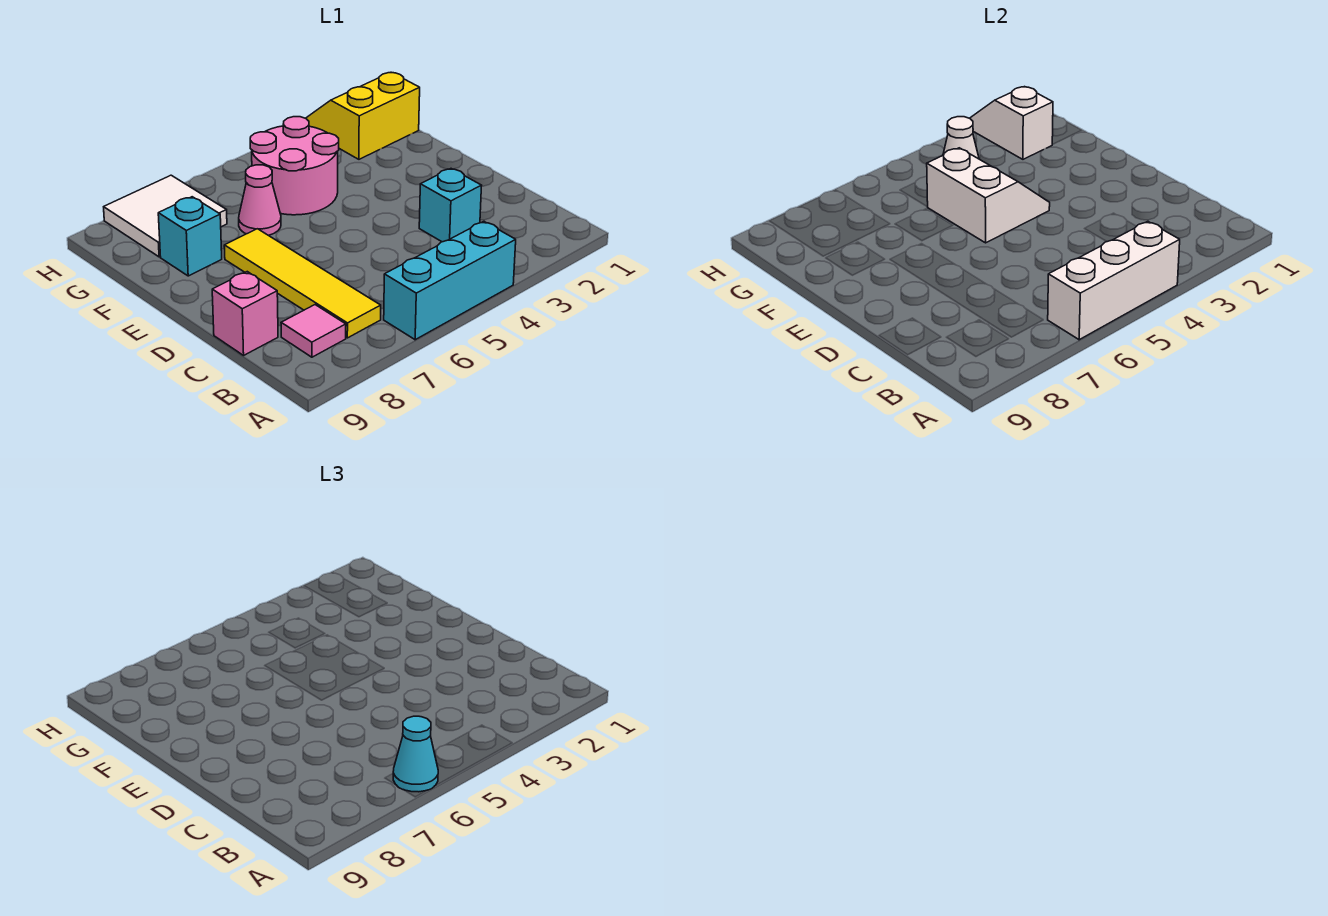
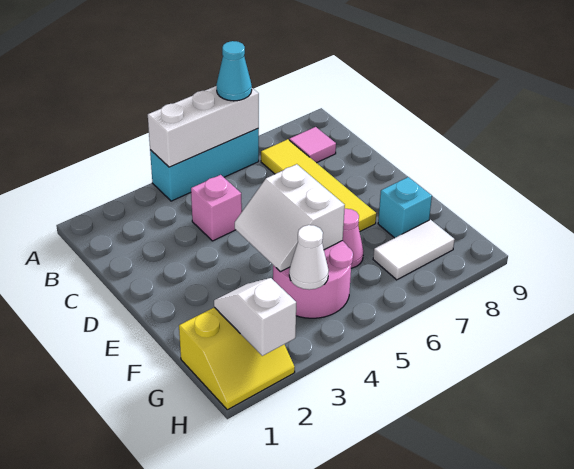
cyan 1x1 brick [419,169,482,242] -> none
pink 1x1 brick [212,272,278,355] -> pink 1x1 brick moved to [191,175,242,241]
white 1x2 slope [970,87,1053,159] -> white 1x2 slope turned to [214,278,296,356]
white 2x2 tile [104,175,227,257] -> white 1x2 tile [373,220,455,280]

